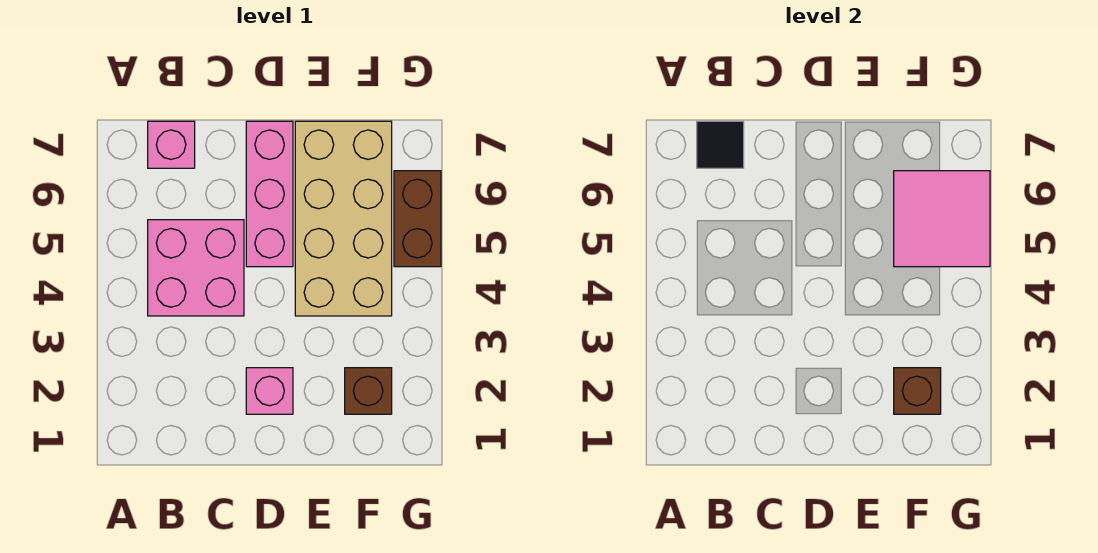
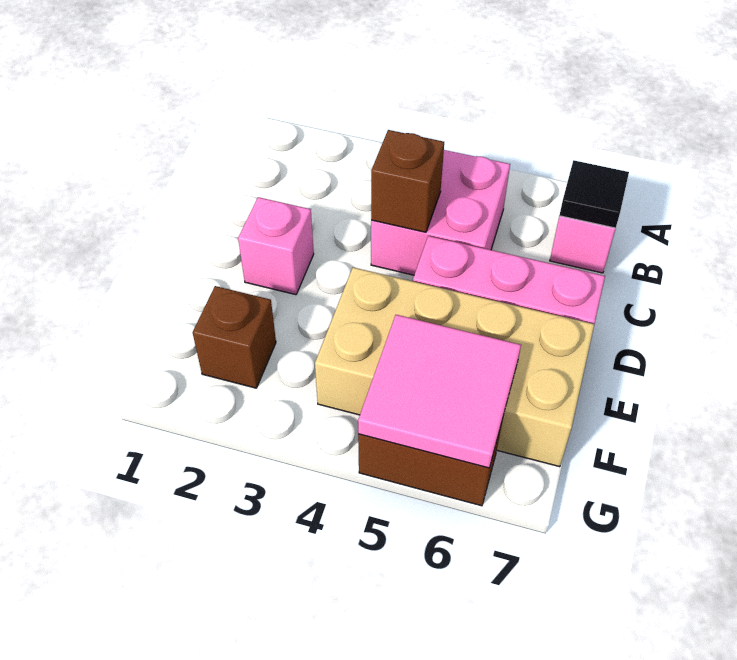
brown 1x1 brick [894,368,941,414] -> brown 1x1 brick moved to [371,130,444,232]

